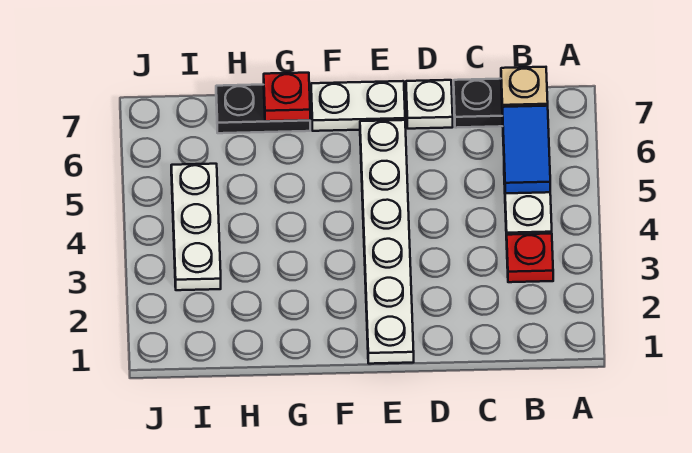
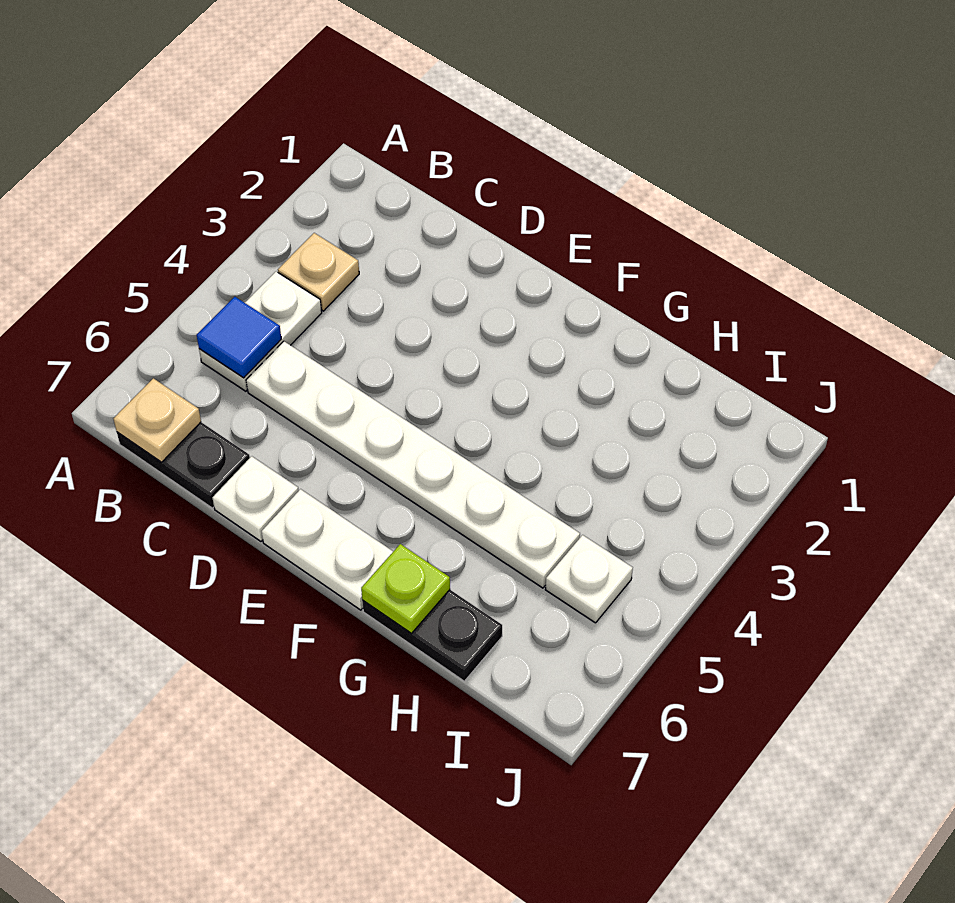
red 1x1 plate [507,234,553,282] -> tan 1x1 plate [278,233,359,311]
blue 1x2 tile [502,106,550,193] -> blue 1x1 tile [197,297,281,378]
white 1x6 plate [360,120,414,364] -> white 1x6 plate turned to [246,341,580,588]
red 1x1 plate [264,73,310,121] -> lime 1x1 plate [361,544,450,633]
white 1x3 plate [171,164,221,290] -> white 1x1 plate [545,535,633,623]

